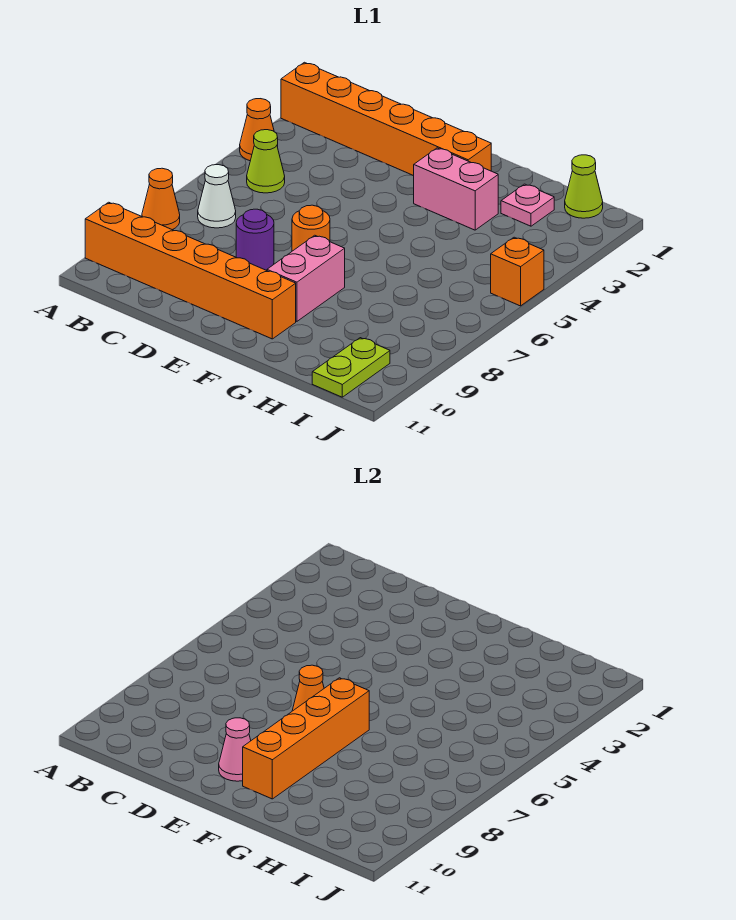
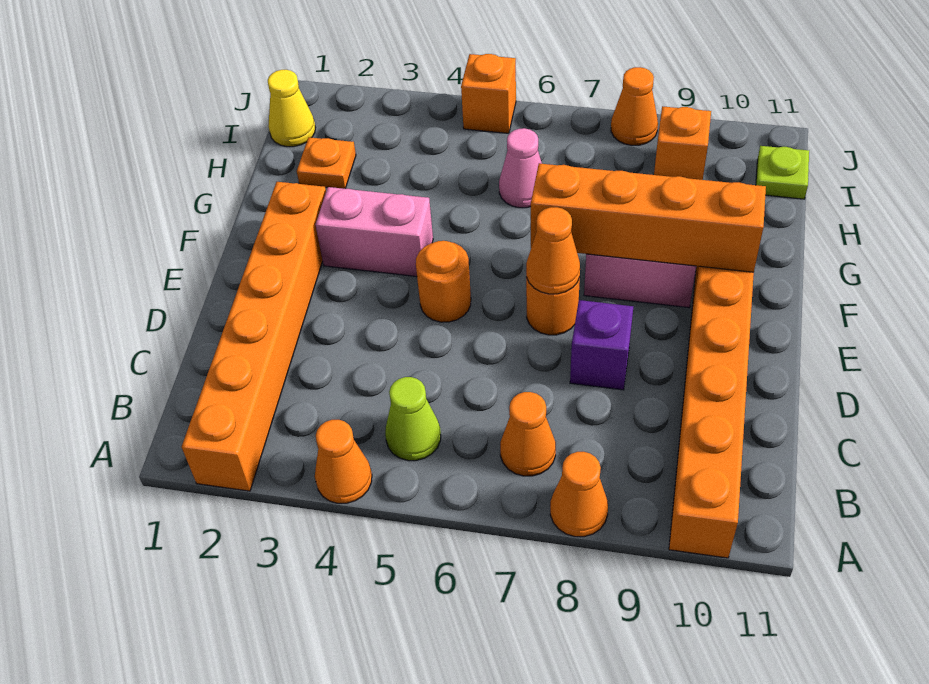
white 1x1 cone [198,165,236,228] -> orange 1x1 cone [500,392,556,476]
purple 1x1 round brick [236,209,274,271] -> purple 1x1 brick [570,300,633,390]
none -> orange 1x1 round brick [416,241,471,322]
pink 1x1 cone [219,718,251,781] -> pink 1x1 cone moved to [499,128,542,208]
pink 1x2 brick [414,148,498,230] -> pink 1x2 brick turned to [316,187,433,276]
pink 1x1 plate [501,184,554,226] -> orange 1x1 plate [297,137,356,189]
lime 1x1 cone [565,155,603,218] -> yellow 1x1 cone [268,70,315,147]
none -> orange 1x1 brick [654,106,711,180]
lime 1x2 plate [312,338,390,397] -> lime 1x1 plate [756,146,809,199]
none -> orange 1x1 cone [611,67,658,145]

